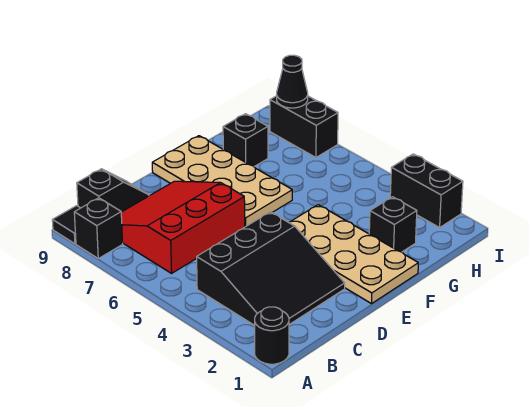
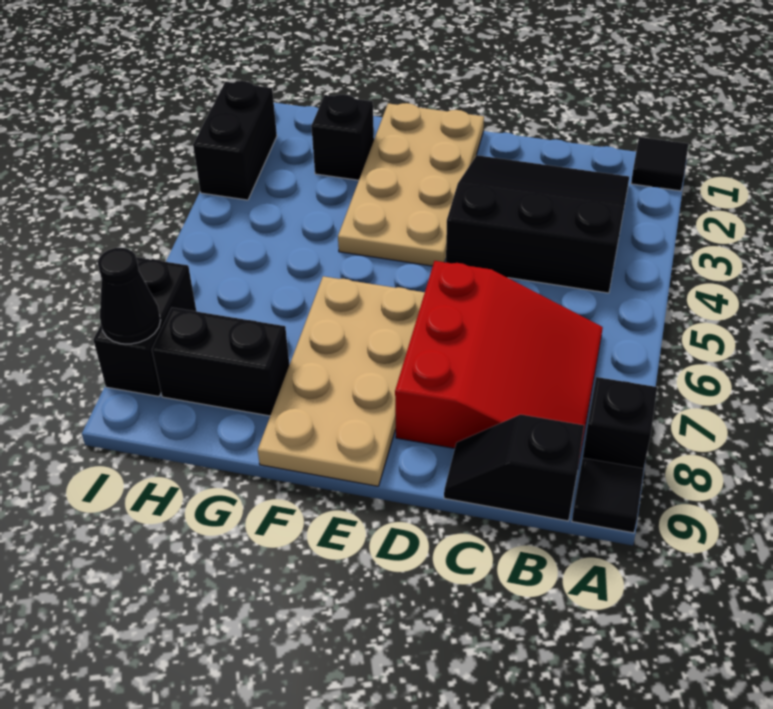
black 1x1 round brick [255,307,289,364] -> black 1x1 tile [631,137,688,191]
red 3x3 slope [121,181,245,273] -> red 3x3 slope turned to [395,261,603,454]
black 1x1 brick [223,114,268,167] -> black 1x2 brick [152,308,289,416]

